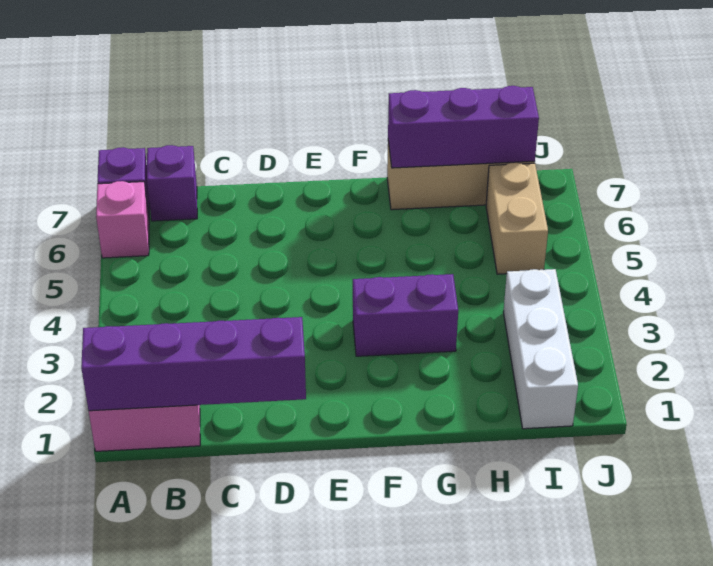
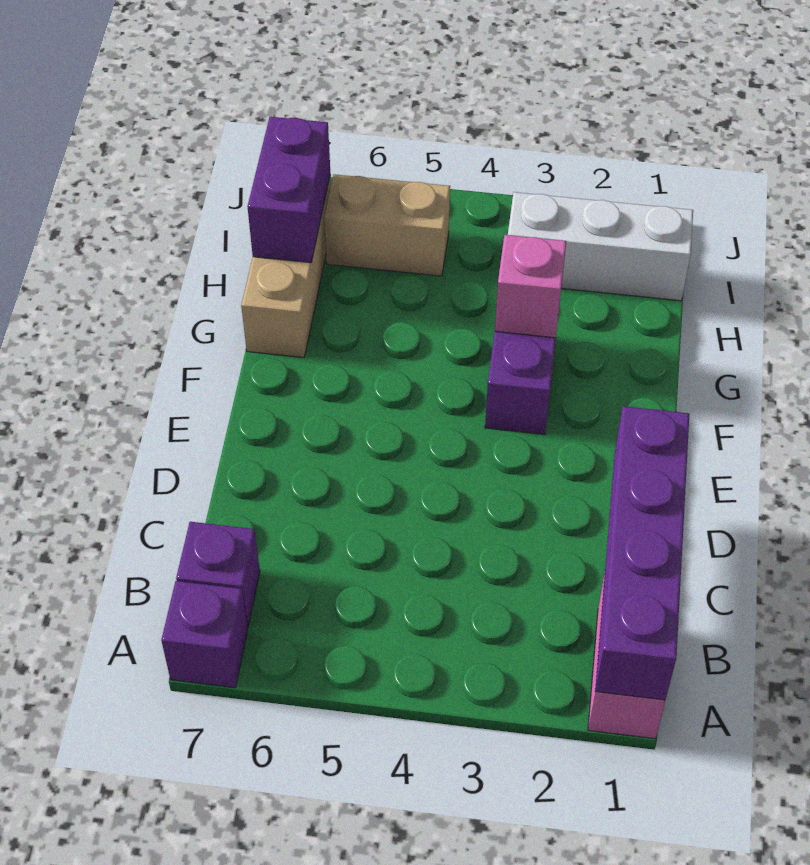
pink 1x1 brick [96,181,149,258] -> pink 1x1 brick moved to [495,235,566,338]
purple 1x3 brick [388,86,539,168] -> purple 1x2 brick [247,117,330,263]

